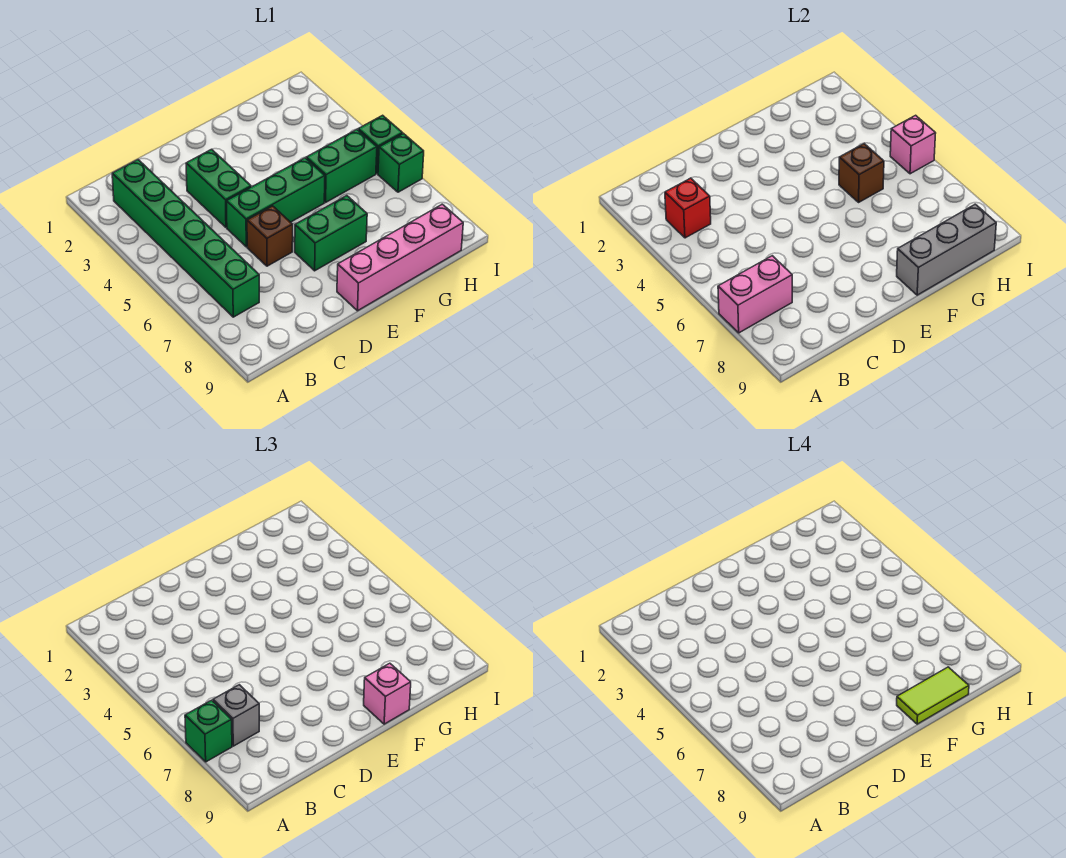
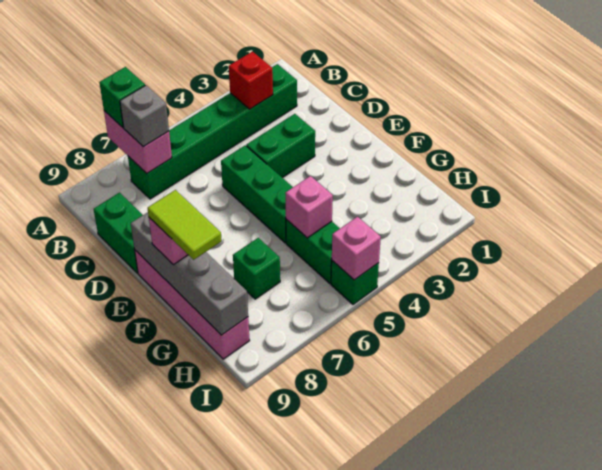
brown 1x1 brick [247,206,293,266] -> none
green 1x2 brick [295,196,367,271] -> green 1x2 brick moved to [94,193,143,273]
grey 1x3 brick [897,204,996,295] -> grey 1x4 brick [131,212,248,335]
brown 1x1 brick [839,144,884,202] -> pink 1x1 brick [285,176,333,238]
green 1x1 brick [378,134,424,192] -> green 1x1 brick moved to [233,238,280,299]

